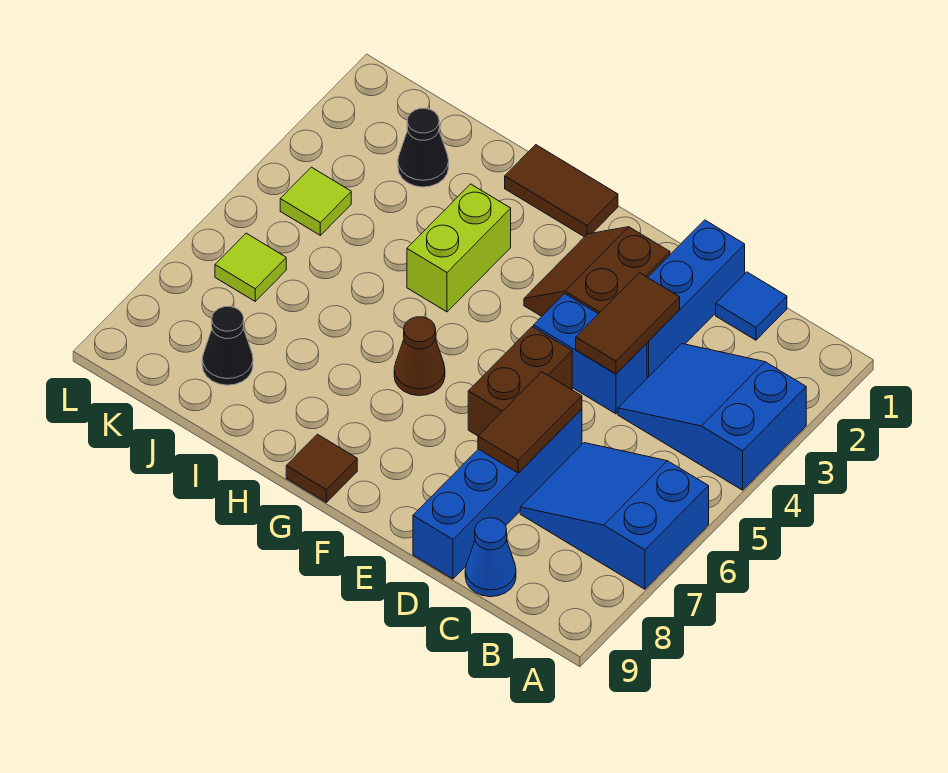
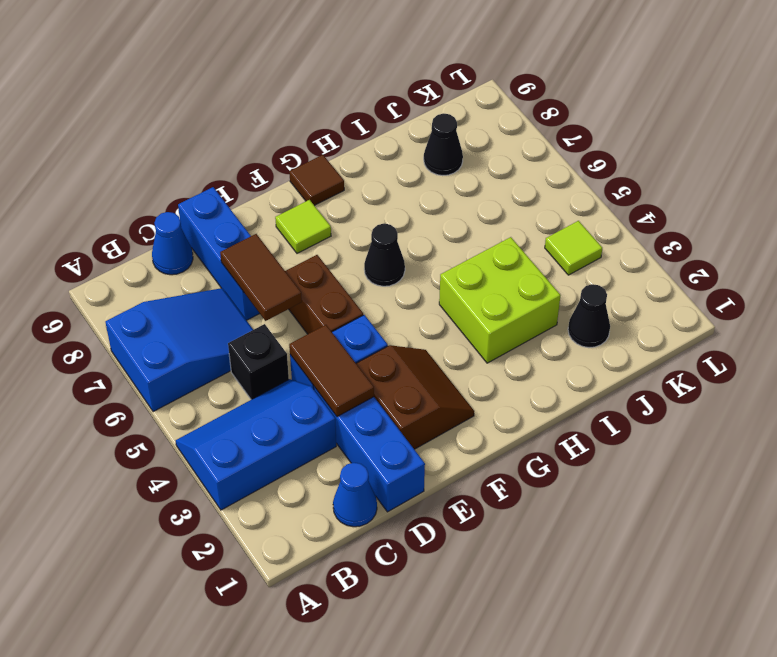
blue 2x3 slope [618,344,806,490] -> blue 2x3 slope turned to [176,379,336,510]
blue 1x1 tile [716,272,787,340] -> blue 1x1 cone [333,463,377,527]
none -> black 1x1 brick [228,324,289,400]
blue 1x4 brick [413,409,582,579] -> blue 1x3 brick [178,187,260,320]
brown 1x2 tile [505,145,618,237] -> none
brown 1x1 cone [394,317,445,396] -> black 1x1 cone [364,224,405,286]
lime 1x2 brick [407,184,511,312] -> lime 2x2 brick [439,237,561,363]
lime 1x1 tile [215,233,286,301] -> lime 1x1 tile moved to [275,200,331,253]

